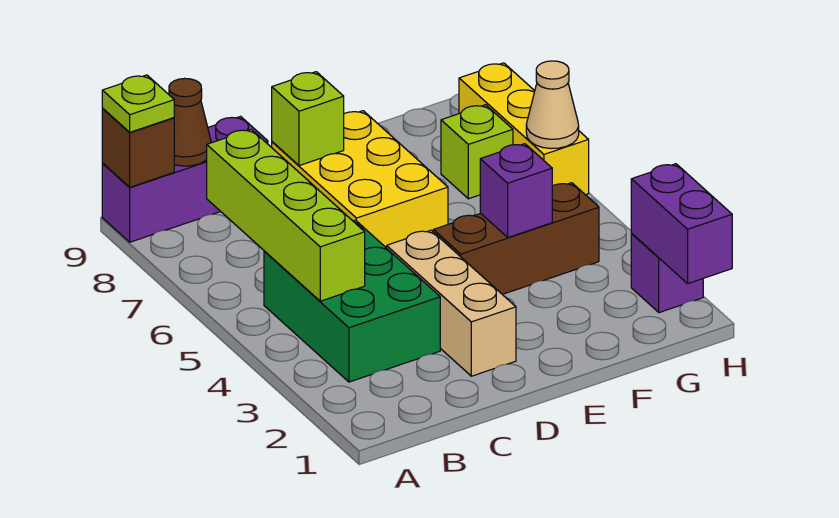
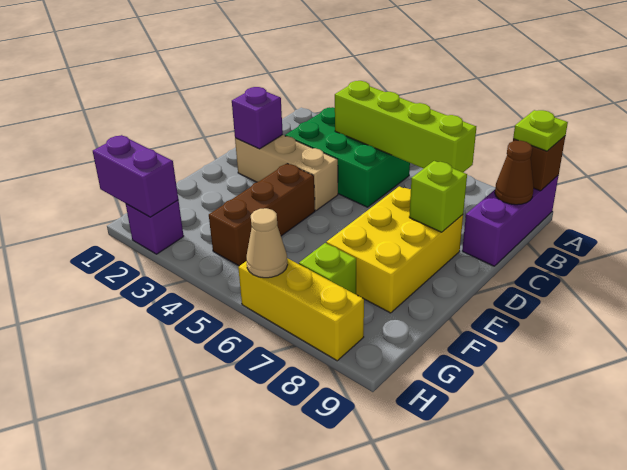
yellow 2x3 brick [272,111,448,248] -> yellow 2x3 brick turned to [326,186,463,313]
purple 1x1 brick [480,144,552,237] -> purple 1x1 brick moved to [232,87,283,149]

